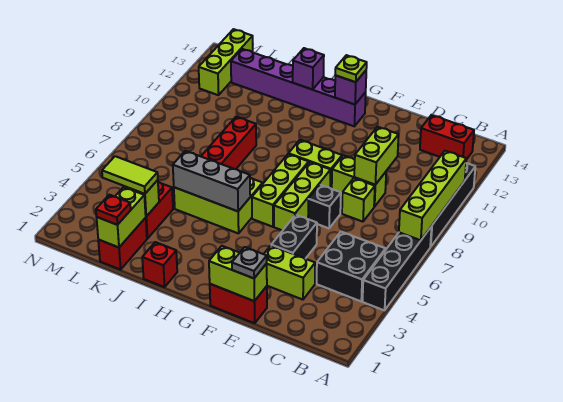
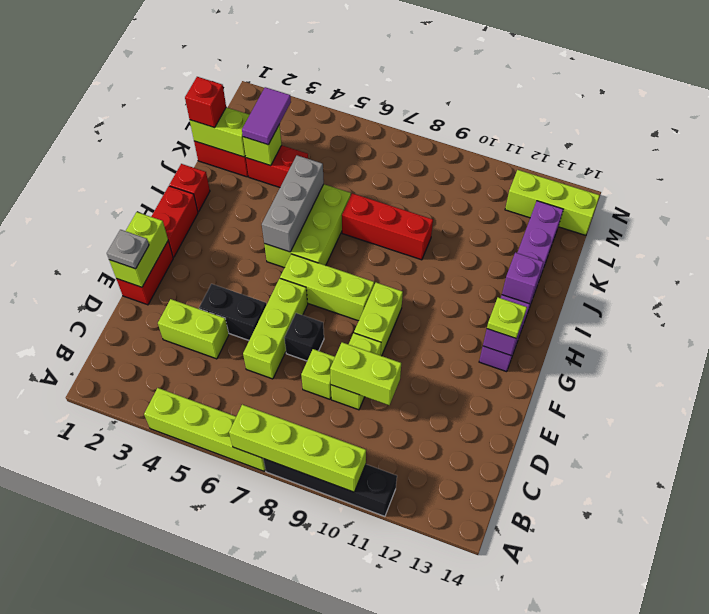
black 1x4 brick [363,226,432,310] -> lime 1x4 brick [144,388,265,471]
black 2x2 brick [317,232,385,301] -> none
red 1x2 brick [420,115,474,160] -> red 1x2 brick moved to [151,186,198,257]
lime 1x2 brick [264,246,315,300] -> lime 1x2 brick turned to [158,299,229,359]
lime 1x3 brick [274,162,331,231] -> lime 1x3 brick turned to [243,279,308,379]
red 1x1 plate [96,195,131,225] -> red 1x1 brick [185,77,226,128]
lime 1x2 tile [102,156,158,194] -> purple 1x2 tile [242,87,291,145]

